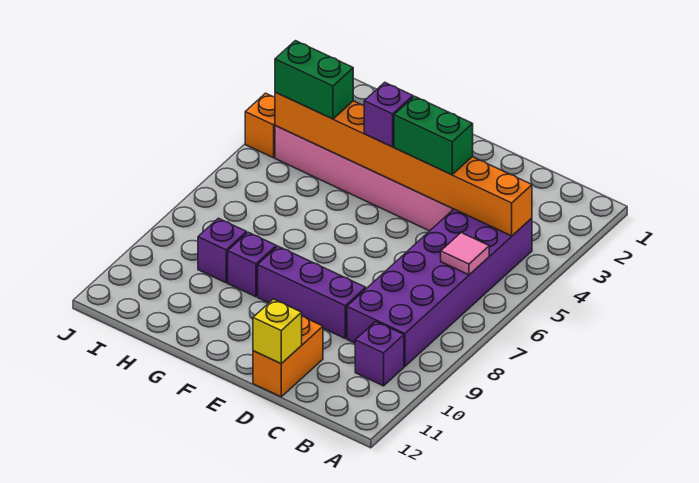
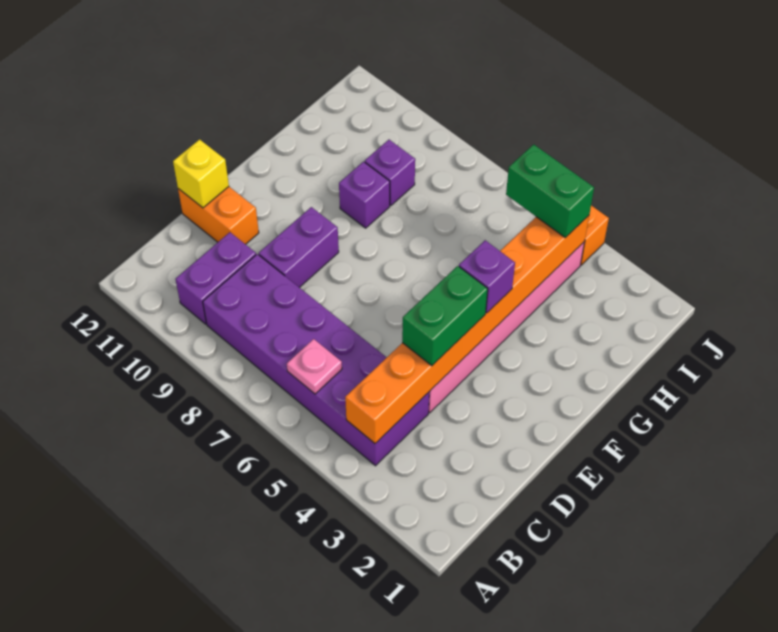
pink 1x1 tile [441,233,489,275] -> pink 1x1 plate [287,339,342,394]
purple 1x1 brick [355,321,404,386] -> purple 1x2 brick [175,232,256,324]
purple 1x3 brick [258,246,366,338] -> purple 1x2 brick [259,207,339,288]
green 1x2 brick [275,41,353,119] -> green 1x2 brick turned to [506,144,594,238]

